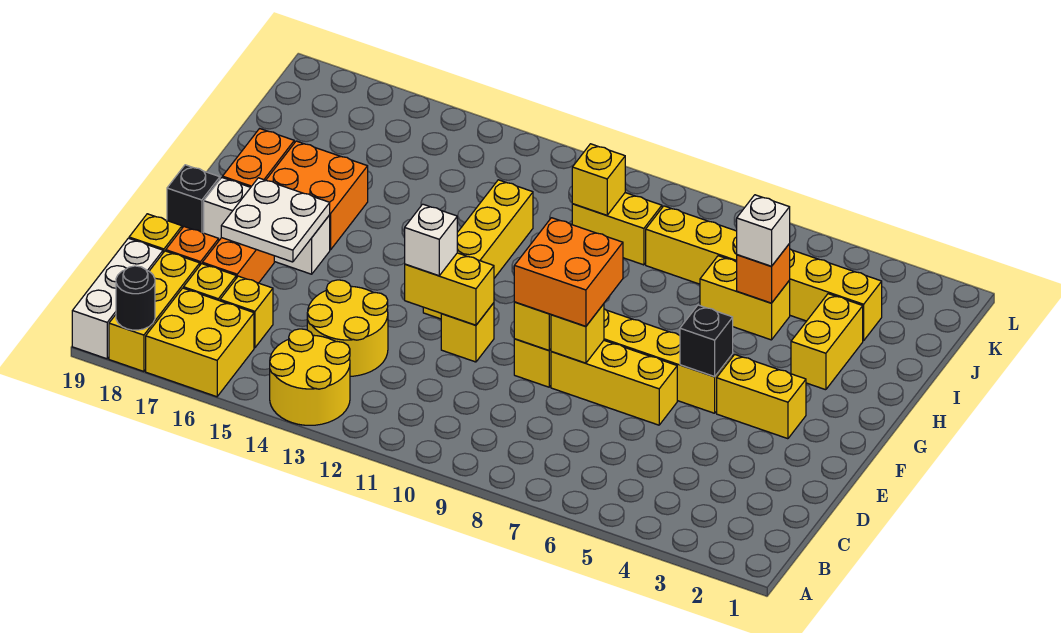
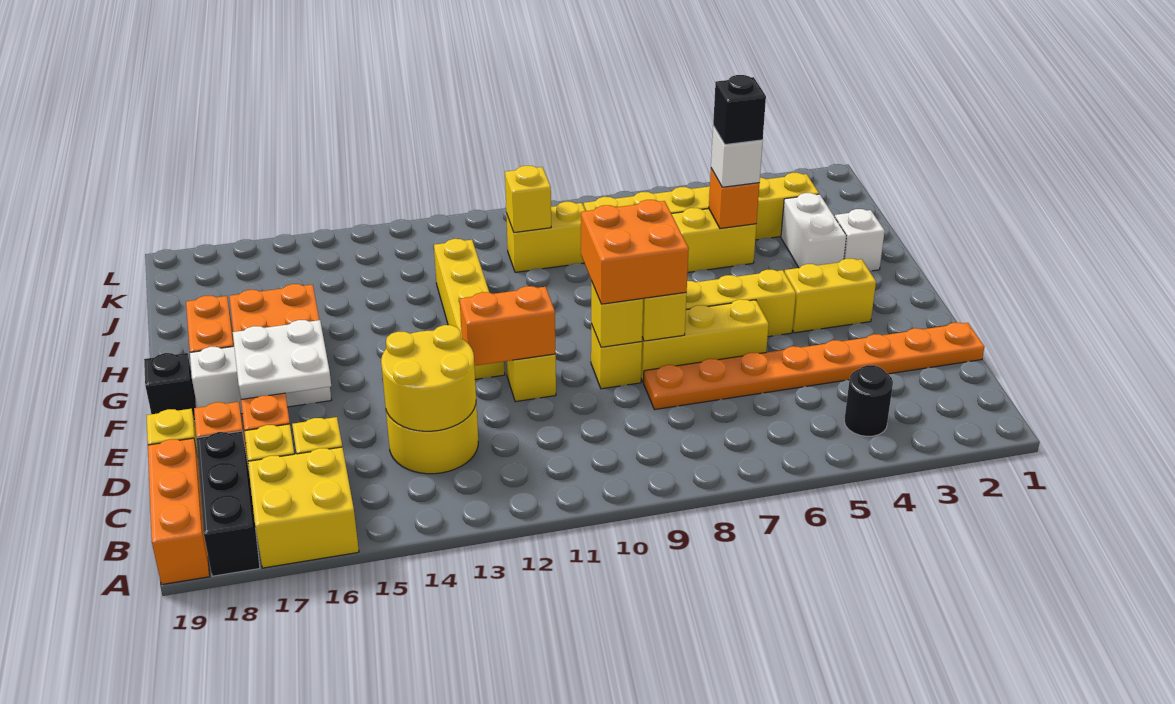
yellow 2x2 round brick [270,329,350,425] -> yellow 2x2 round brick moved to [381,325,476,431]
yellow 1x3 brick [109,251,200,371] -> black 1x3 brick [196,431,260,576]
black 1x1 round brick [116,266,155,330] -> black 1x1 round brick moved to [844,365,893,436]
white 1x3 brick [72,238,163,359] -> orange 1x3 brick [148,438,210,585]
none -> orange 1x8 plate [644,323,985,410]
yellow 1x2 brick [405,253,494,325] -> orange 1x2 brick [460,286,555,366]
white 1x1 brick [405,204,457,276] -> white 1x1 brick moved to [835,209,885,271]
black 1x1 brick [680,305,733,376] -> black 1x1 brick moved to [713,75,766,145]
yellow 1x2 brick [791,294,863,390] -> white 1x2 brick [781,193,846,268]

